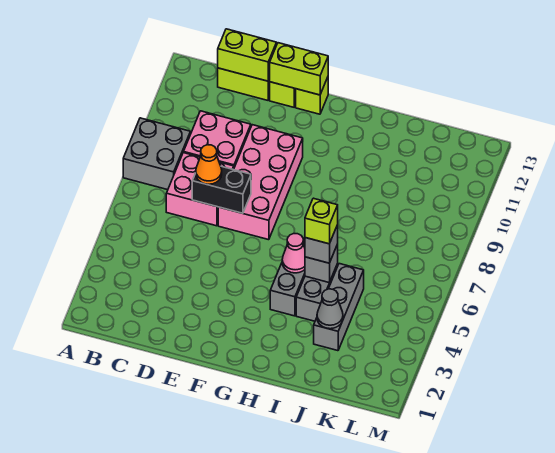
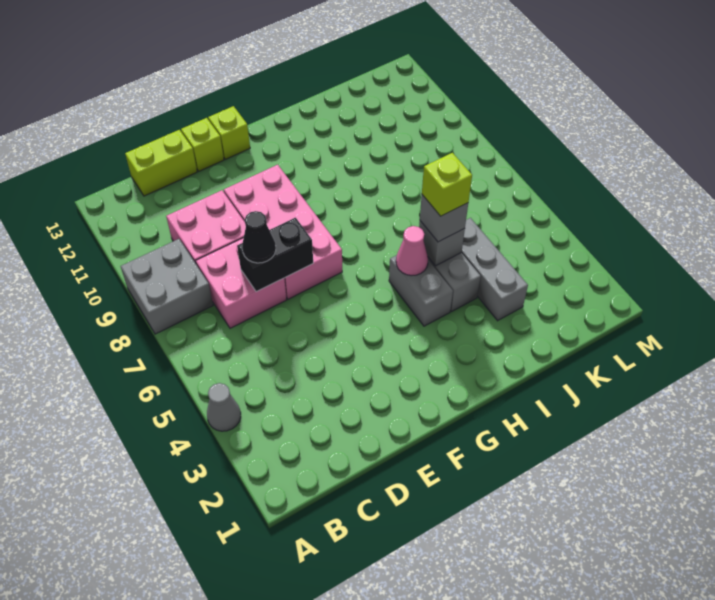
lime 1x2 brick [218,29,277,81] -> none
orange 1x1 cone [196,145,222,184] -> black 1x1 cone [242,211,276,263]
lime 1x2 brick [270,43,328,95] -> none
grey 1x1 cone [317,289,343,329] -> grey 1x1 cone moved to [207,383,241,431]

